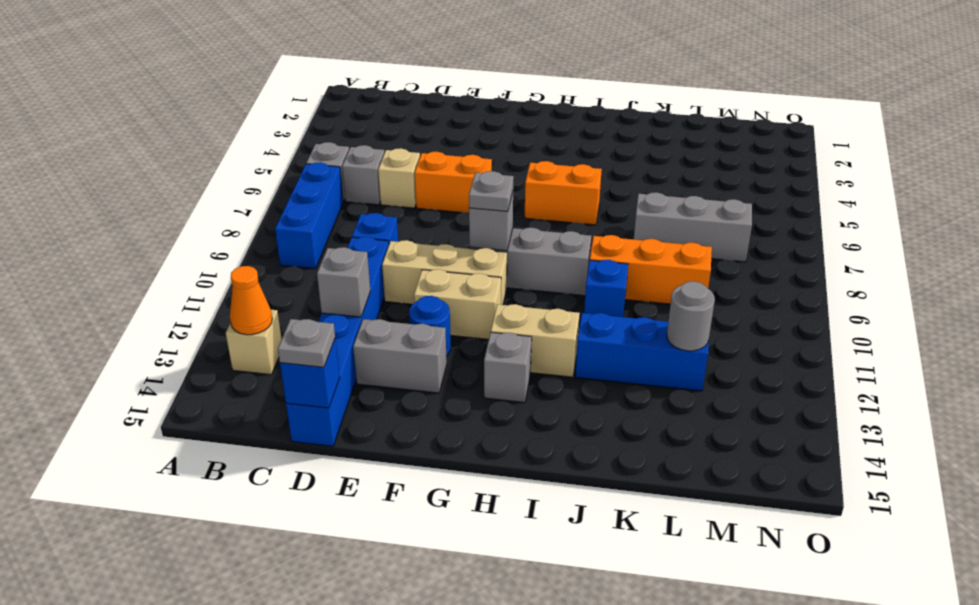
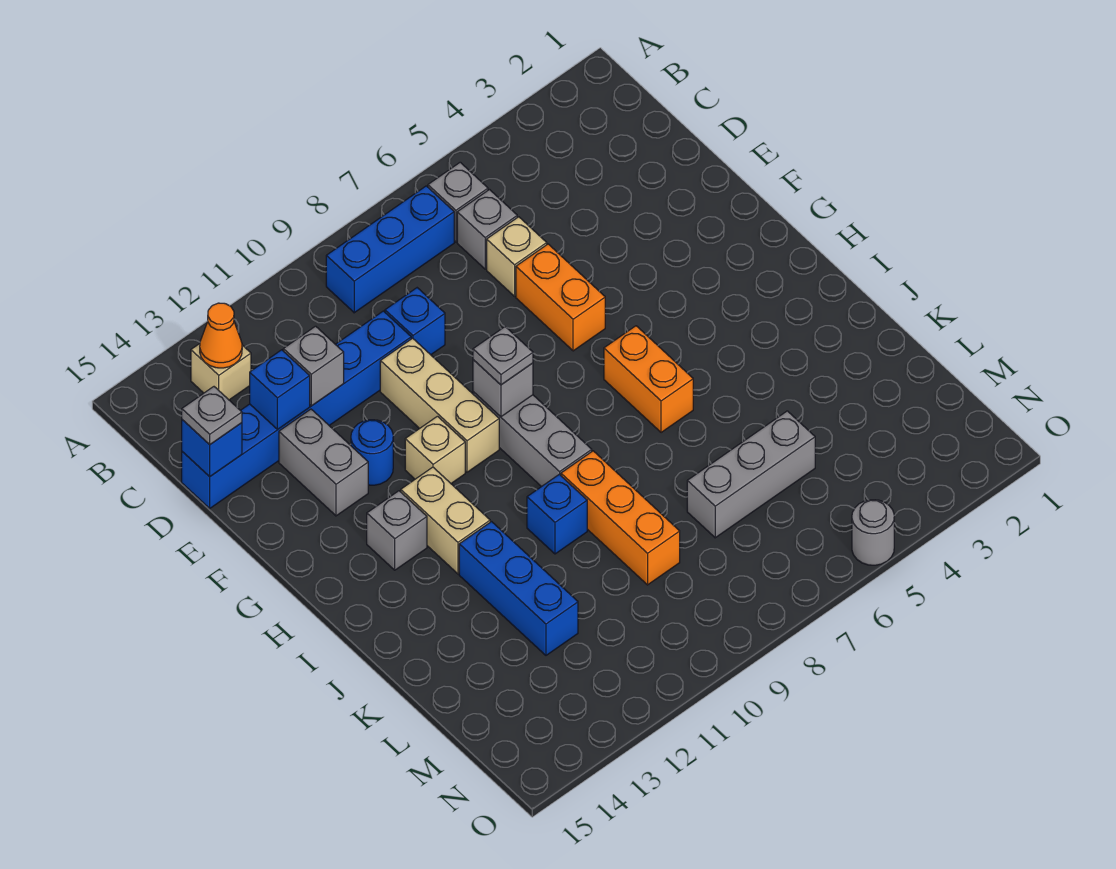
none -> blue 1x1 brick [250,350,310,429]
tan 1x2 brick [414,269,501,339] -> tan 1x1 brick [405,416,465,483]
grey 1x3 brick [634,192,752,262] -> grey 1x3 brick turned to [687,411,815,538]
grey 1x1 round brick [667,281,715,351] -> grey 1x1 round brick moved to [852,500,894,565]

